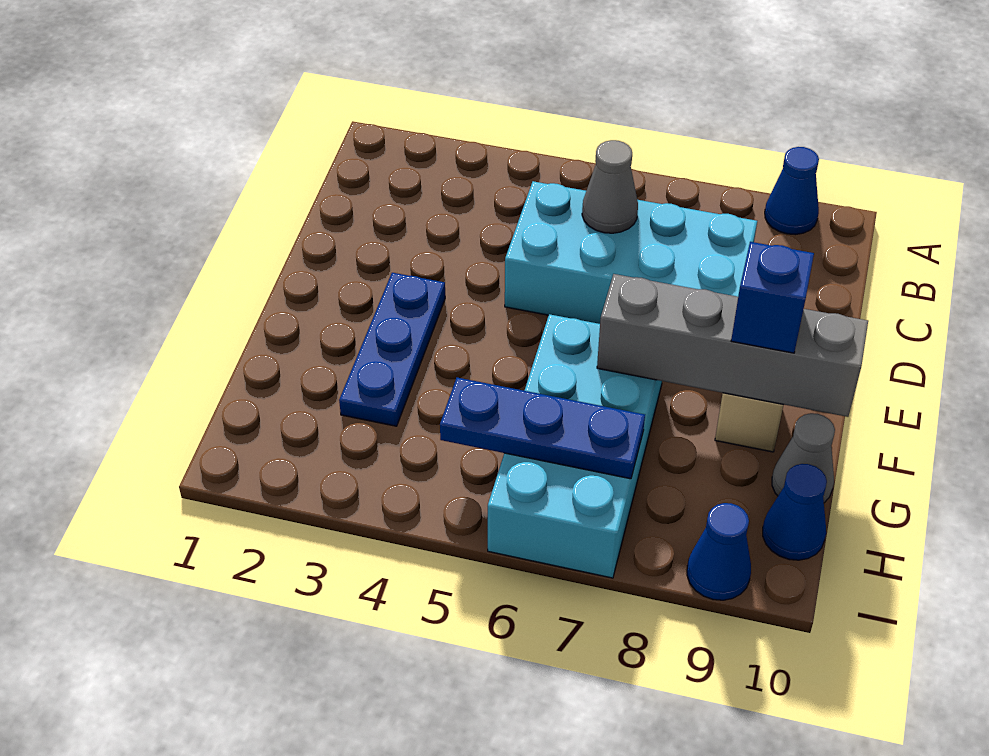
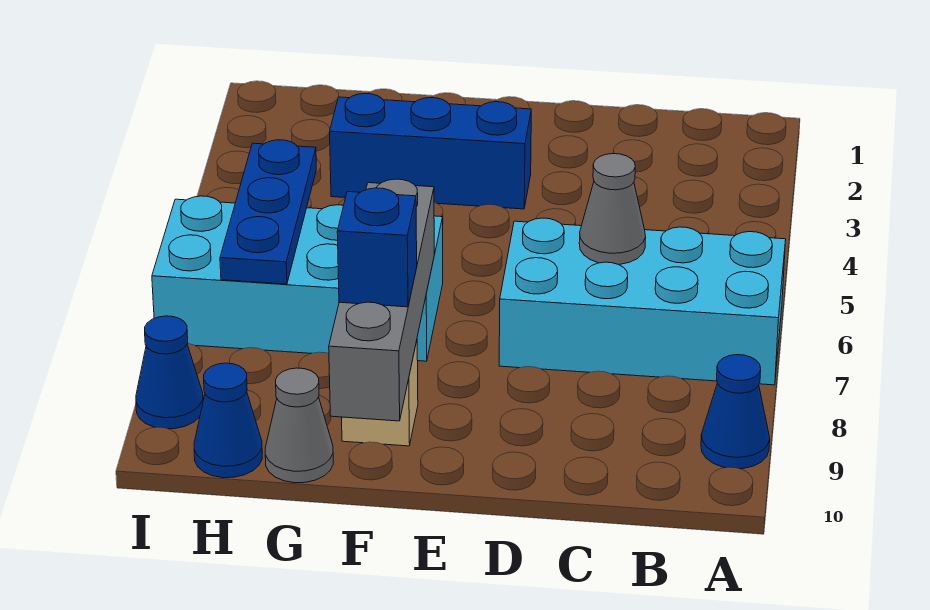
cyan 2x4 brick [505,181,757,324] -> cyan 2x4 brick turned to [499,218,786,385]
blue 1x3 plate [339,273,445,426] -> blue 1x3 brick [330,93,531,209]

